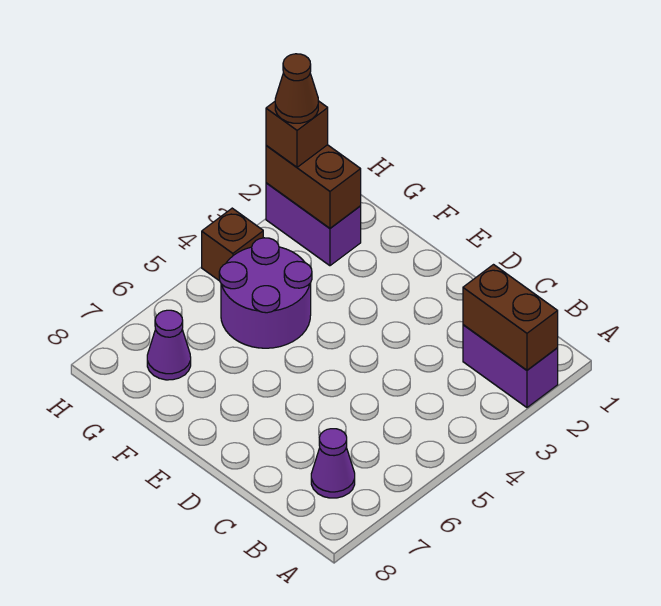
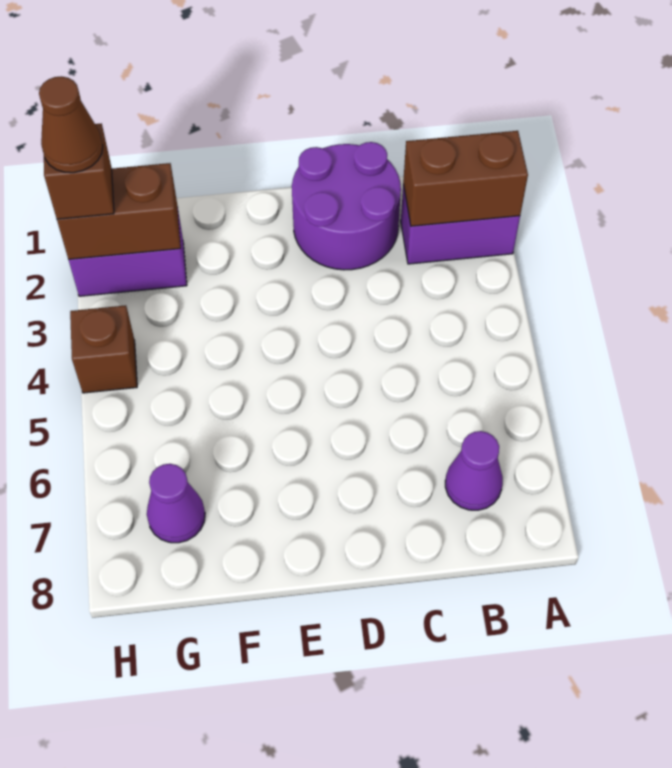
purple 2x2 round brick [219,238,312,348] -> purple 2x2 round brick moved to [292,142,401,270]

